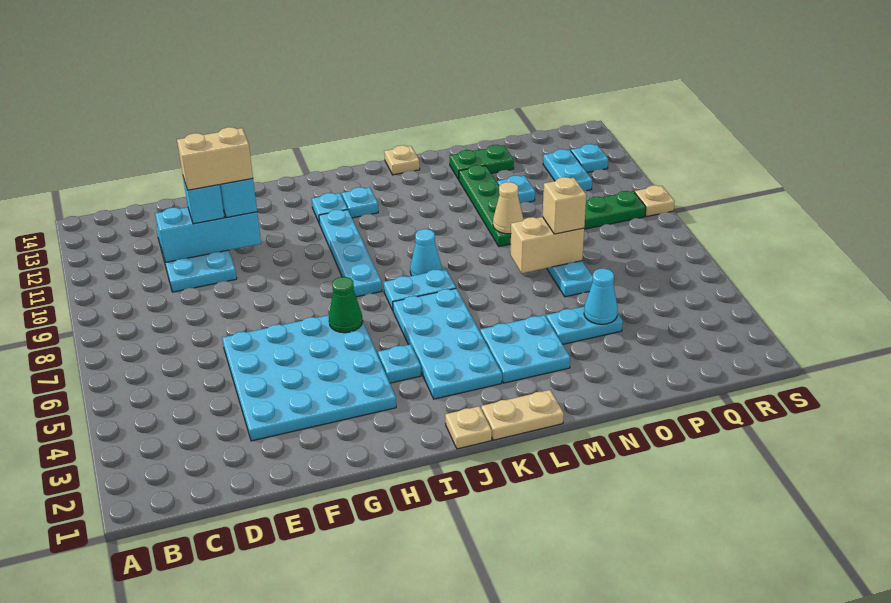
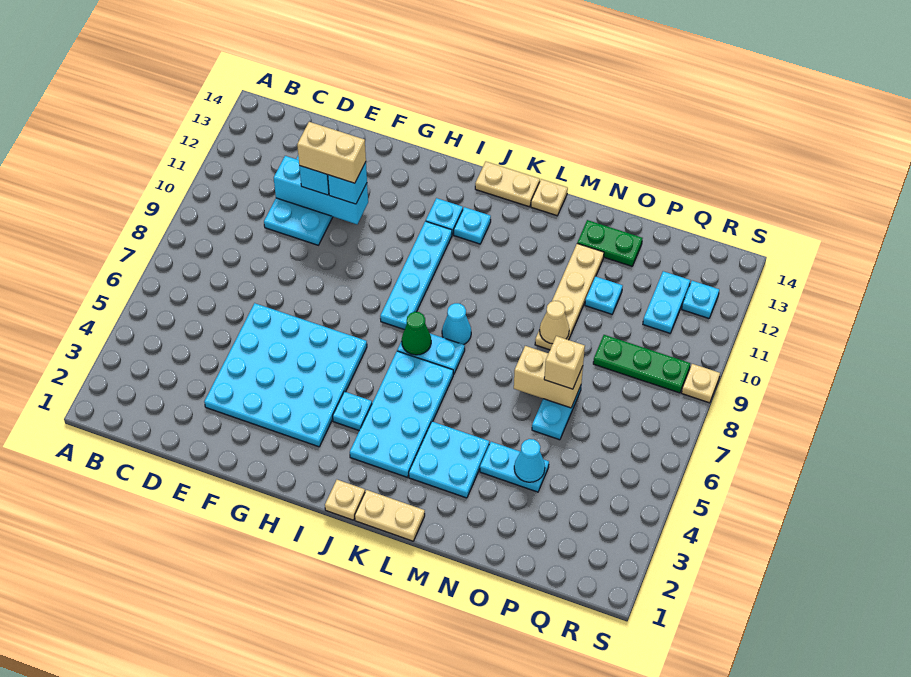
green 1x1 cone [329,277,363,333] -> green 1x1 cone moved to [402,312,431,355]
none -> tan 1x2 plate [475,162,540,207]
green 1x4 plate [459,165,511,247] -> tan 1x4 plate [535,244,604,350]

